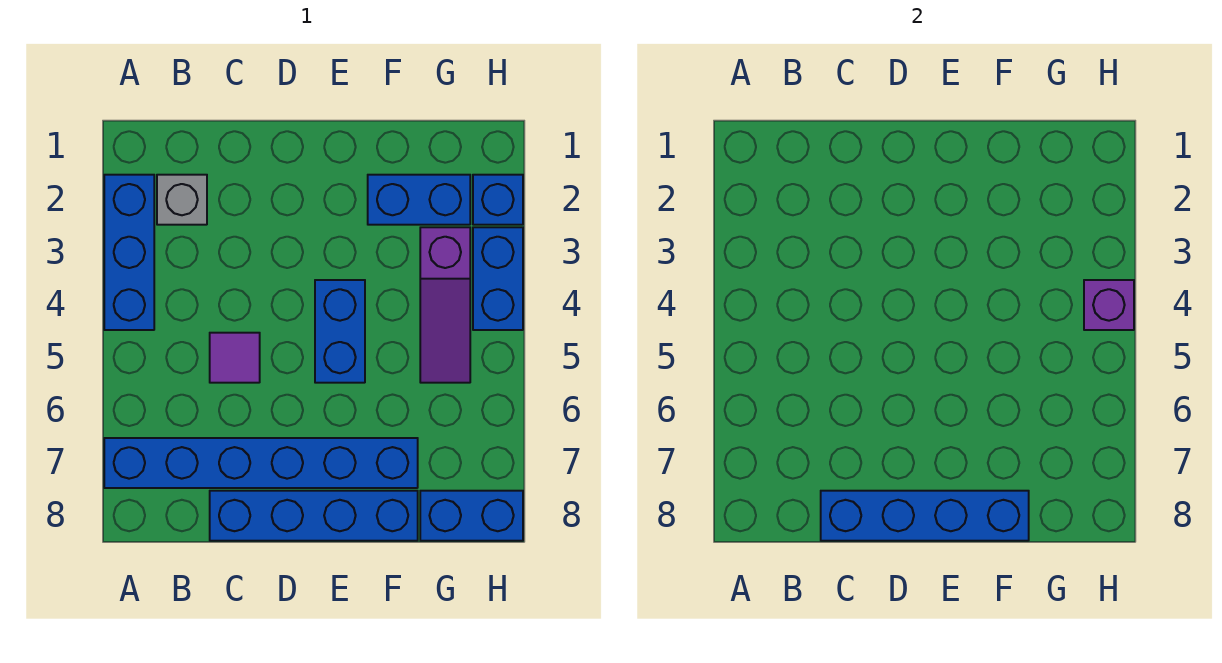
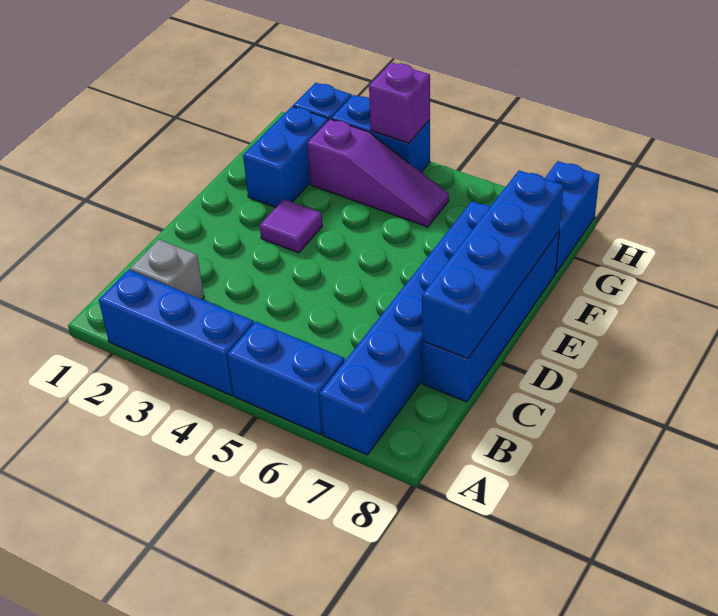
purple 1x1 tile [210,333,260,383] -> purple 1x1 tile moved to [260,199,322,253]
blue 1x2 brick [315,280,365,383] -> blue 1x2 brick moved to [227,322,345,435]

